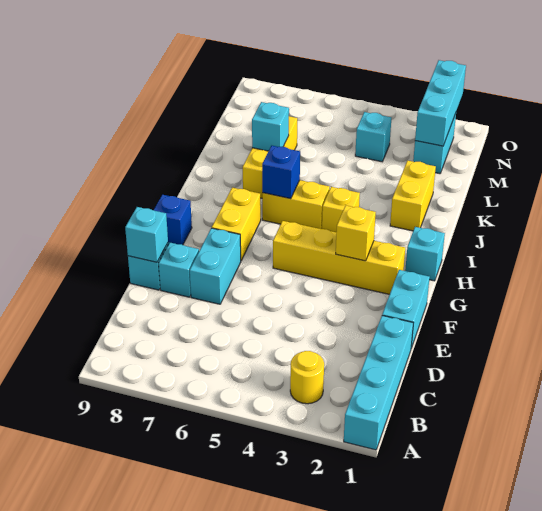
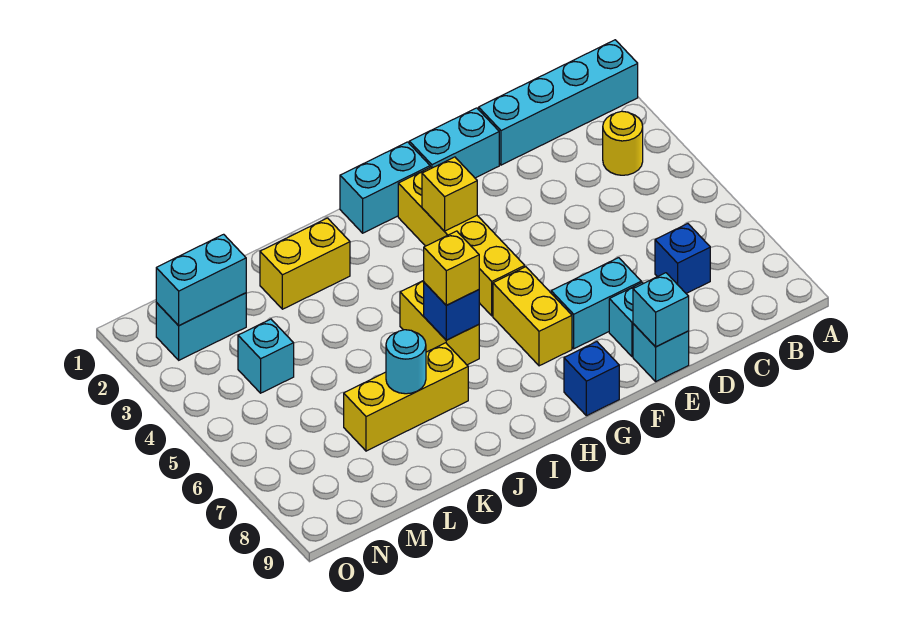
none -> blue 1x1 brick [655,224,710,293]
yellow 1x2 brick [212,187,261,260] -> yellow 1x2 brick turned to [493,267,572,366]
cyan 1x1 brick [405,227,445,281] -> cyan 1x2 brick [340,142,430,233]
yellow 1x1 brick [322,187,360,232] -> yellow 1x1 brick moved to [424,231,479,305]
cyan 1x1 brick [252,102,289,151] -> cyan 1x1 round brick [386,330,426,394]
cyan 1x3 brick [415,60,466,146] -> cyan 1x2 brick [156,234,246,326]

